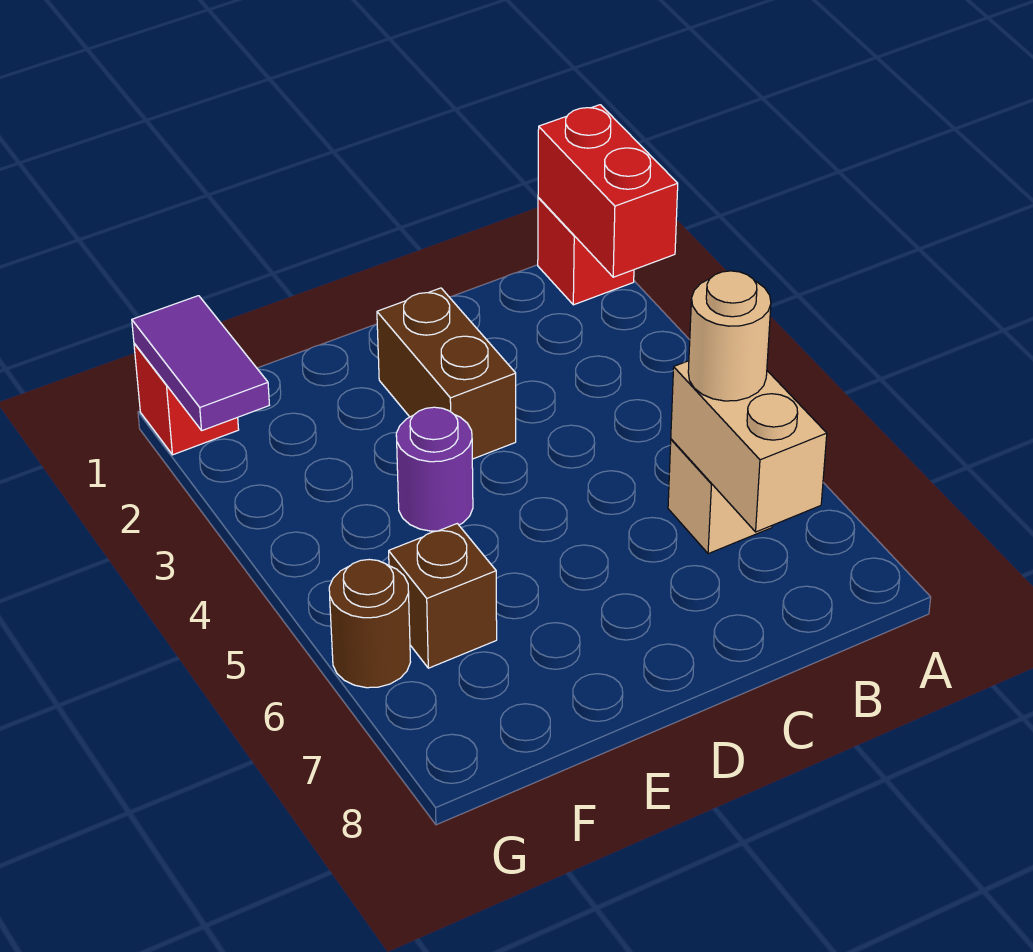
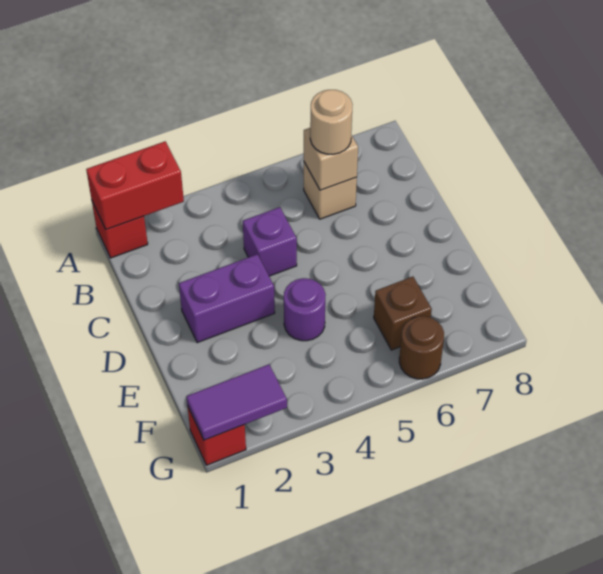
tan 1x2 brick [671,361,827,532] -> tan 1x1 brick [304,128,358,190]
none -> purple 1x1 brick [243,207,297,276]
brown 1x2 brick [377,288,516,459] -> purple 1x2 brick [179,254,275,343]

